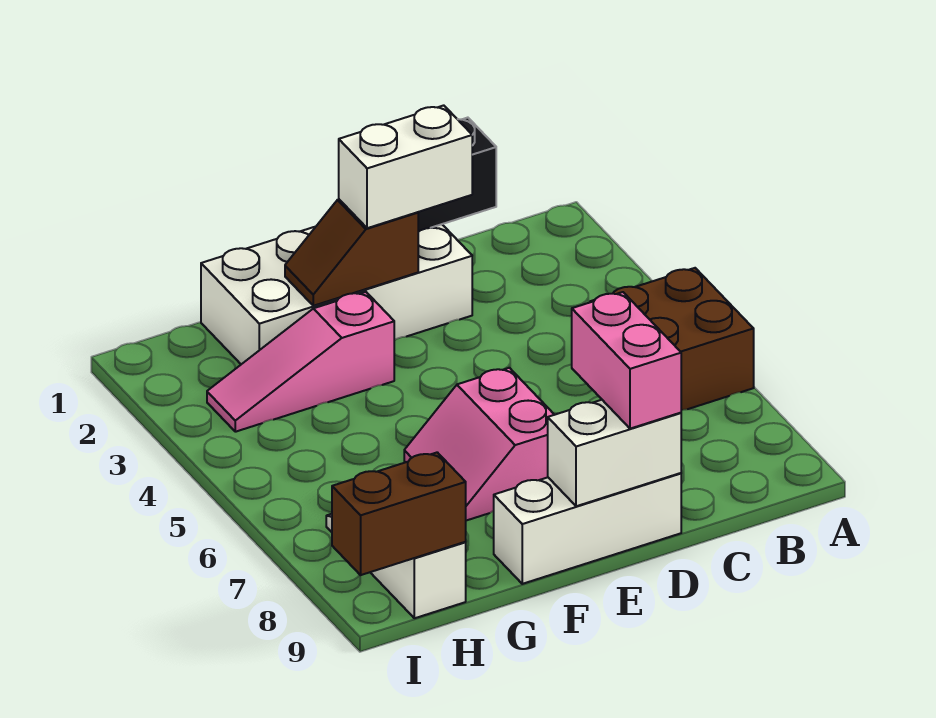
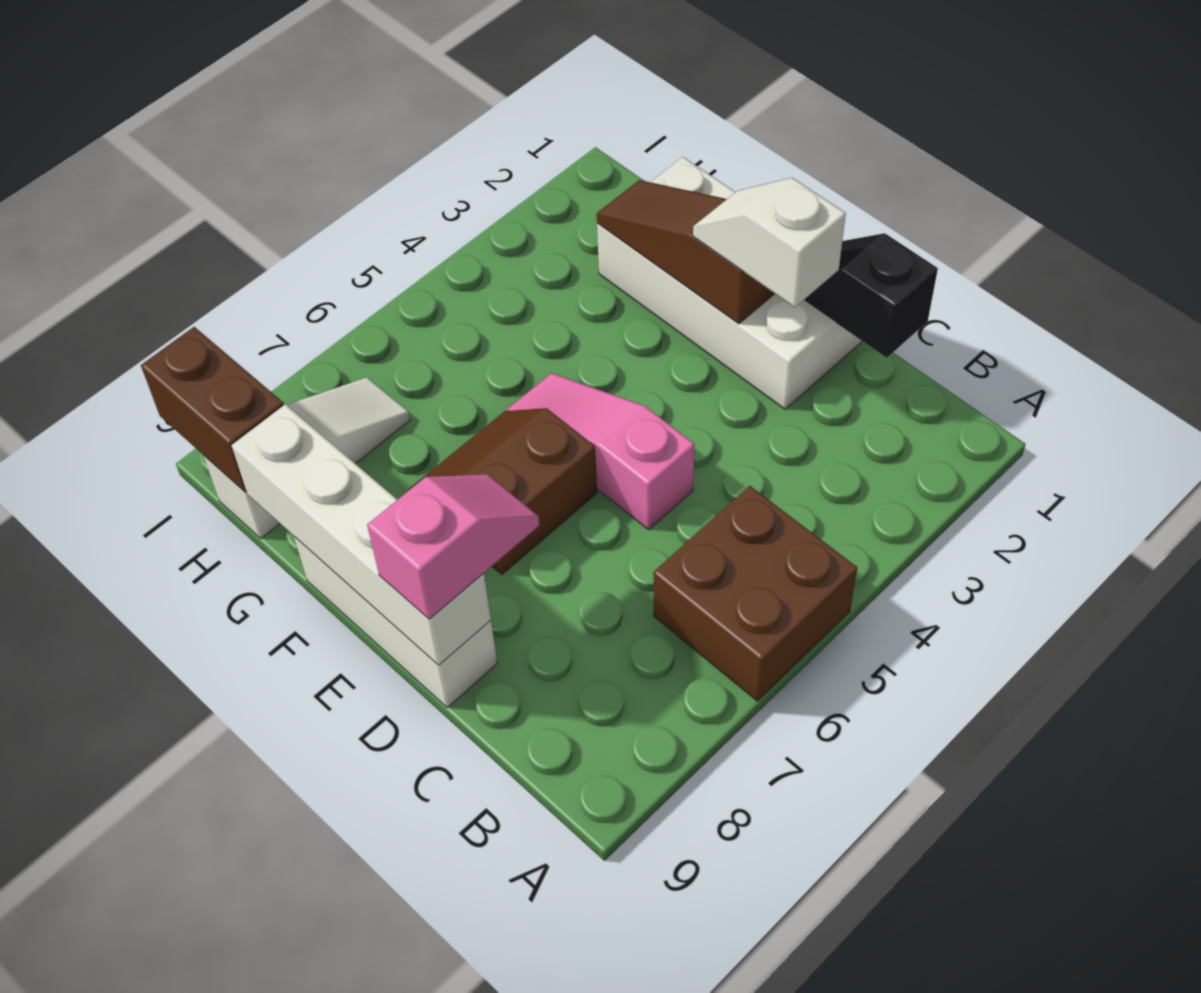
white 1x2 brick [339,105,472,228] -> white 1x2 slope [693,178,846,307]
pink 1x2 brick [572,292,681,429] -> pink 1x2 slope [367,475,539,619]
white 1x2 brick [548,400,681,506] -> white 1x4 brick [232,404,491,665]
brown 1x2 slope [285,199,418,306] -> brown 1x3 slope [597,180,775,324]
pink 2x2 slope [404,368,554,521] -> brown 2x2 slope [409,408,597,574]
pink 1x3 slope [207,292,394,432] -> pink 1x3 slope moved to [507,373,695,530]

